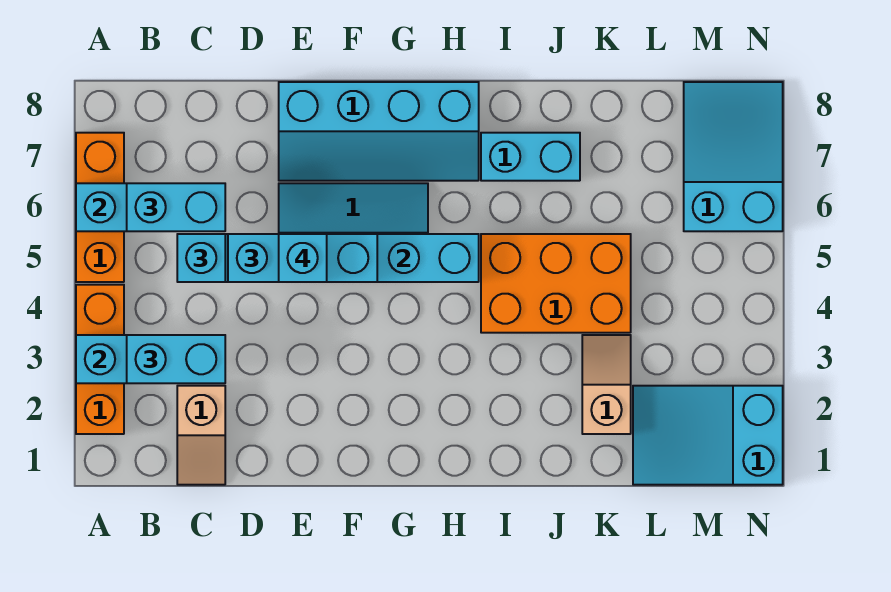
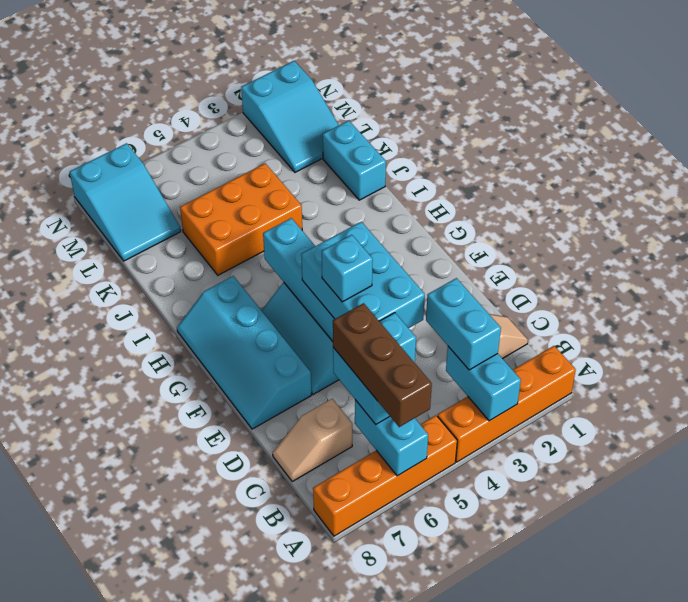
orange 1x3 brick [76,285,124,434] -> orange 1x4 brick [437,346,576,462]
orange 1x3 brick [76,133,124,282] -> orange 1x4 brick [313,415,457,536]
none -> brown 1x3 brick [333,303,432,427]
cyan 1x3 brick [228,234,377,282] -> cyan 2x3 brick [301,222,425,328]
cyan 2x4 slope [279,82,479,181] -> cyan 2x4 slope turned to [177,276,311,429]
orange 2x3 brick [481,234,631,333] -> orange 2x3 brick turned to [180,163,302,275]
cyan 1x2 brick [481,133,580,181] -> cyan 1x2 brick moved to [323,121,386,200]
tan 1x2 slope [582,335,631,434] -> tan 1x2 slope moved to [273,399,352,482]
cyan 2x3 slope [684,82,783,231] -> cyan 2x3 slope turned to [70,143,181,261]

